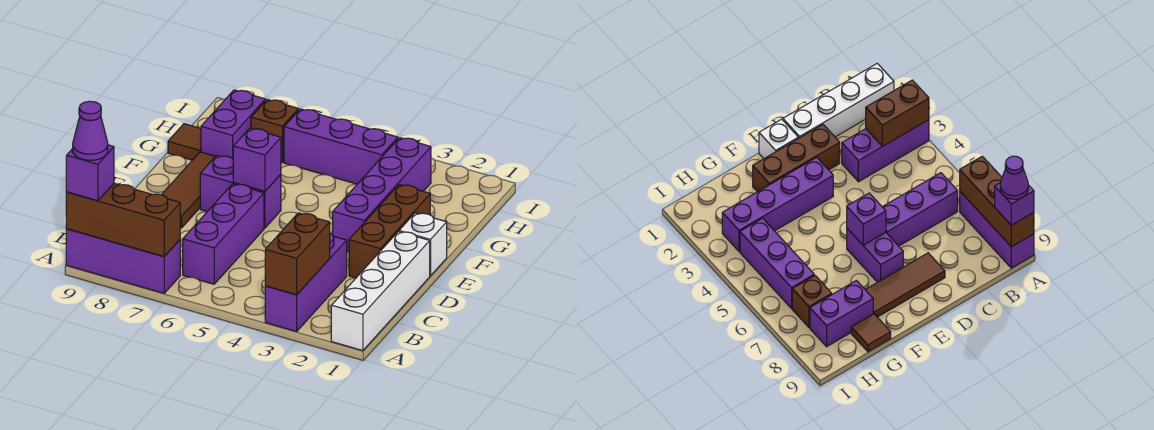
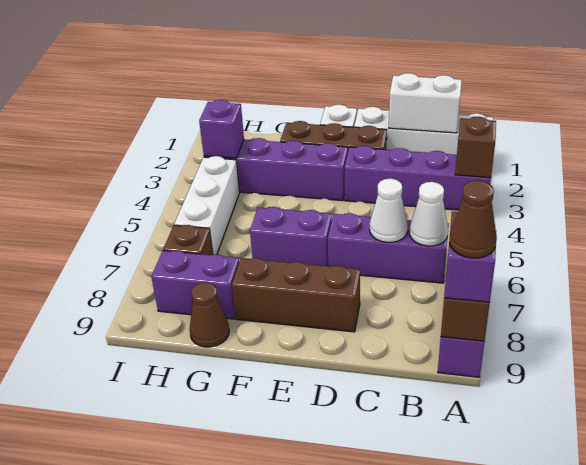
purple 1x3 brick [265,234,347,332] -> purple 1x4 brick [345,146,491,210]
brown 1x2 brick [265,213,330,295] -> brown 1x1 brick [455,116,496,178]
purple 1x1 cone [73,101,108,160] -> brown 1x1 cone [449,180,497,258]
none -> white 1x2 brick [389,73,462,133]
none -> white 1x1 cone [409,182,448,246]
none -> white 1x1 cone [370,179,408,242]
brown 1x3 tile [162,152,215,228] -> brown 1x3 brick [232,258,360,332]
purple 1x2 brick [200,156,281,228] -> purple 1x2 brick turned to [250,207,332,266]
purple 1x1 brick [233,128,281,191] -> purple 1x1 brick moved to [199,100,244,158]
brown 1x1 tile [168,124,201,160] -> brown 1x1 cone [189,282,229,347]
purple 1x3 brick [284,109,398,184] -> white 1x3 brick [174,156,239,255]

